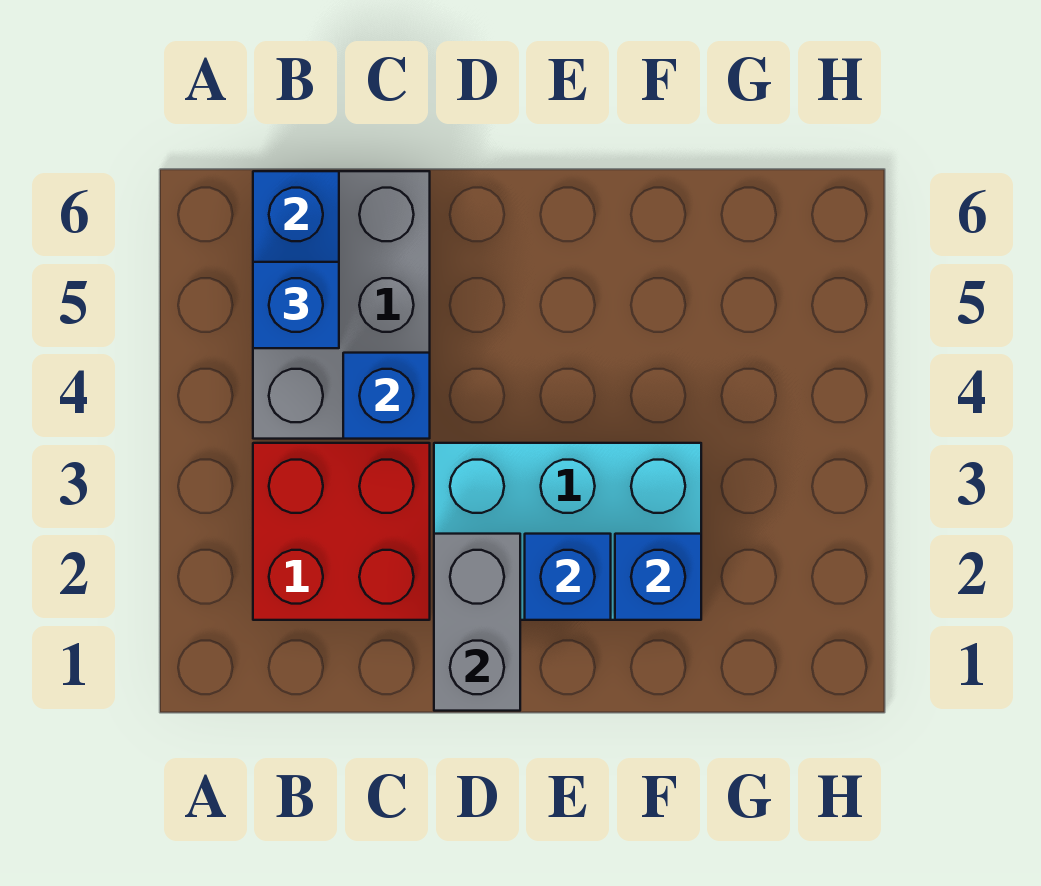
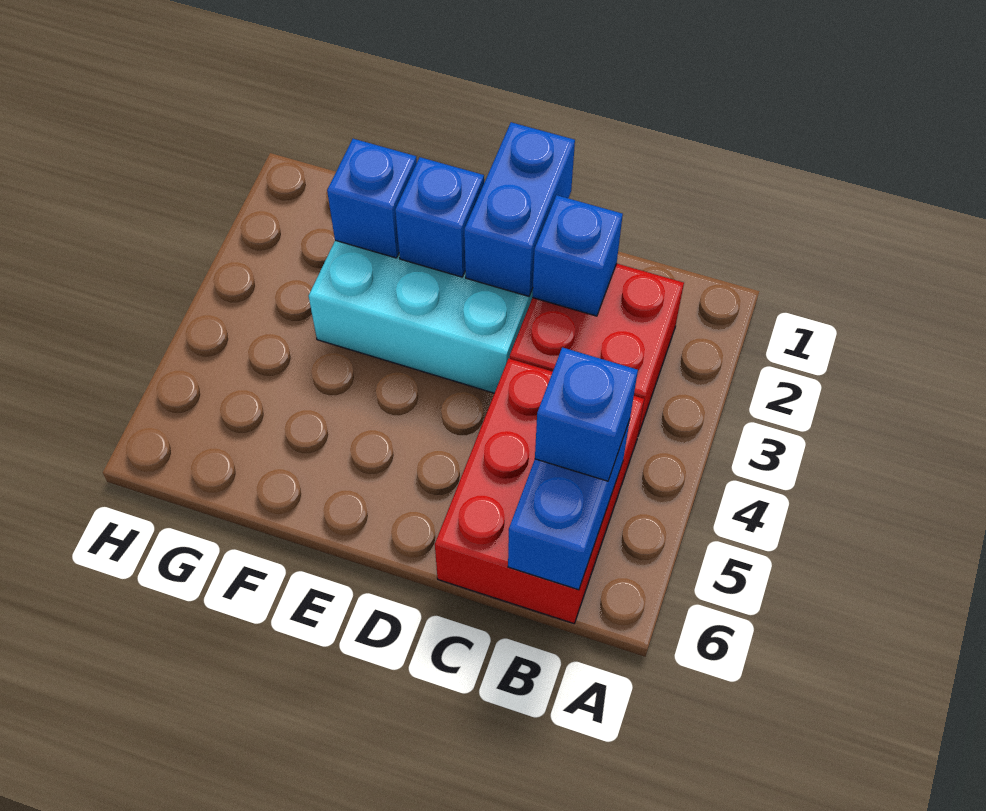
grey 2x3 brick [253,171,430,439] -> red 2x3 brick [435,359,644,624]
blue 1x1 brick [343,353,430,439] -> blue 1x1 brick moved to [532,195,623,316]
grey 1x2 brick [434,534,520,711] -> blue 1x2 brick [464,122,575,296]

